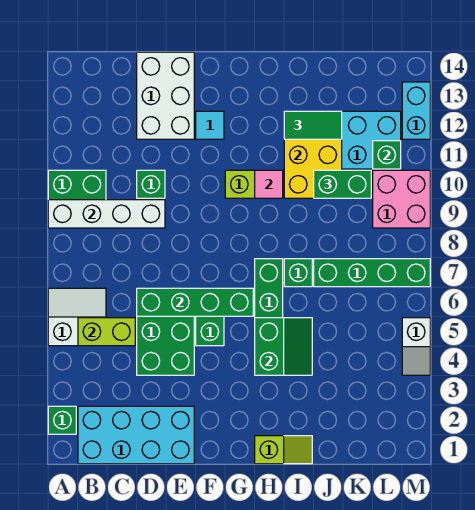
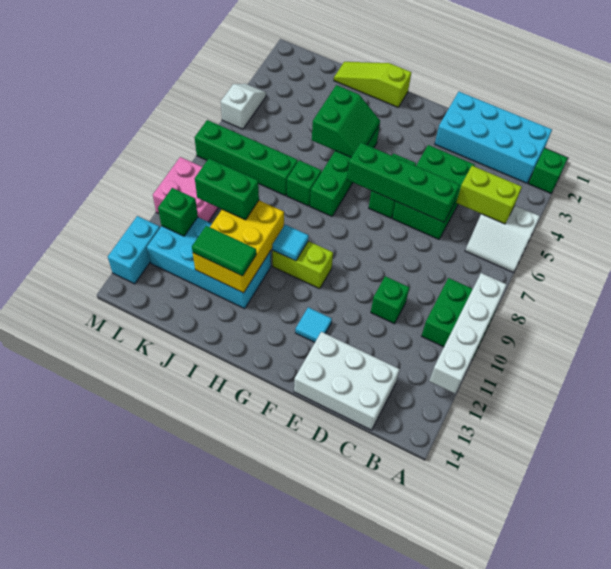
white 1x4 brick [48,200,165,228] -> white 1x4 brick turned to [429,273,507,394]
white 2x3 brick [137,52,194,139] -> white 2x3 brick turned to [294,332,400,430]
lime 1x2 slope [255,436,312,464] -> lime 1x3 slope [334,62,411,107]
green 2x2 slope [255,318,312,375] -> green 2x2 slope turned to [312,85,380,157]
pink 1x1 tile [255,170,283,198] -> cyan 1x1 tile [272,225,309,261]

